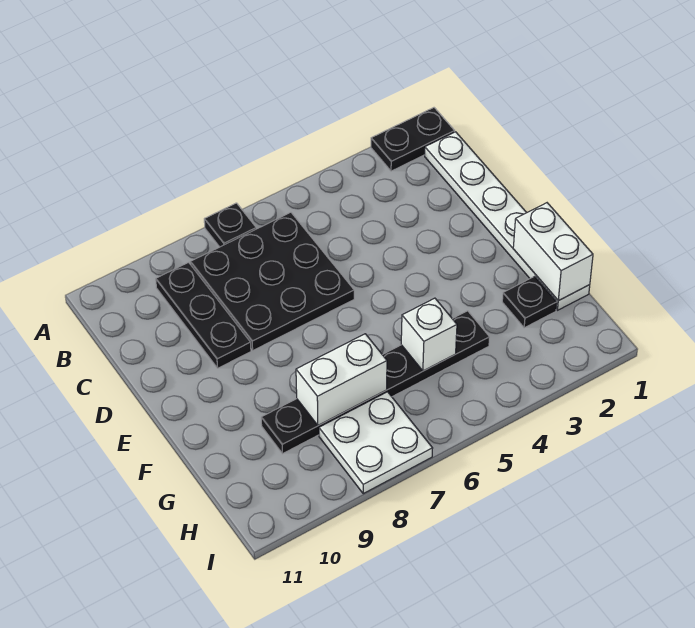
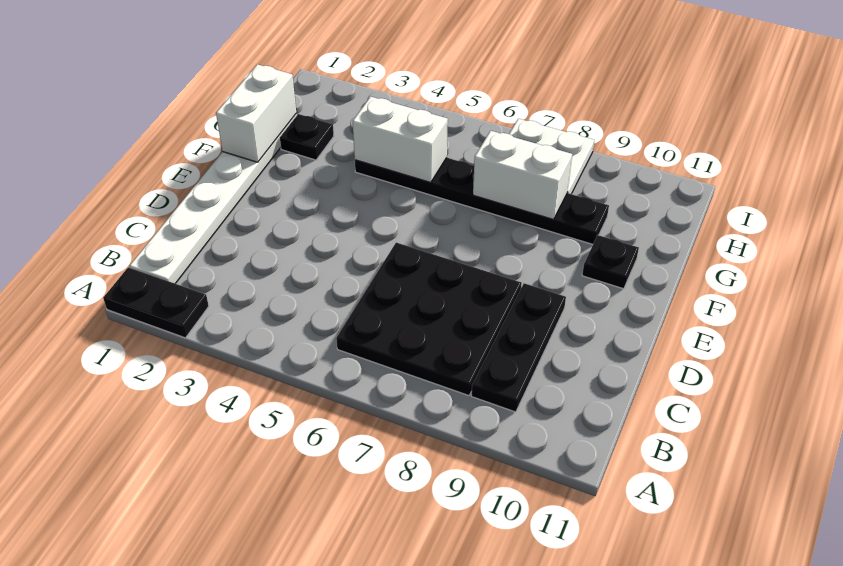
black 1x1 plate [204,203,256,247] -> black 1x1 plate moved to [582,235,639,289]
white 1x1 brick [401,298,457,371] -> white 1x2 brick [353,97,448,183]

